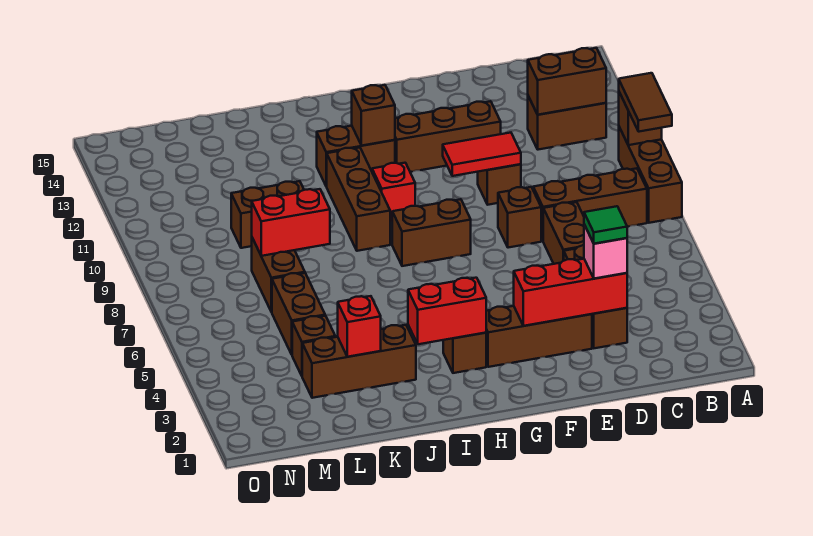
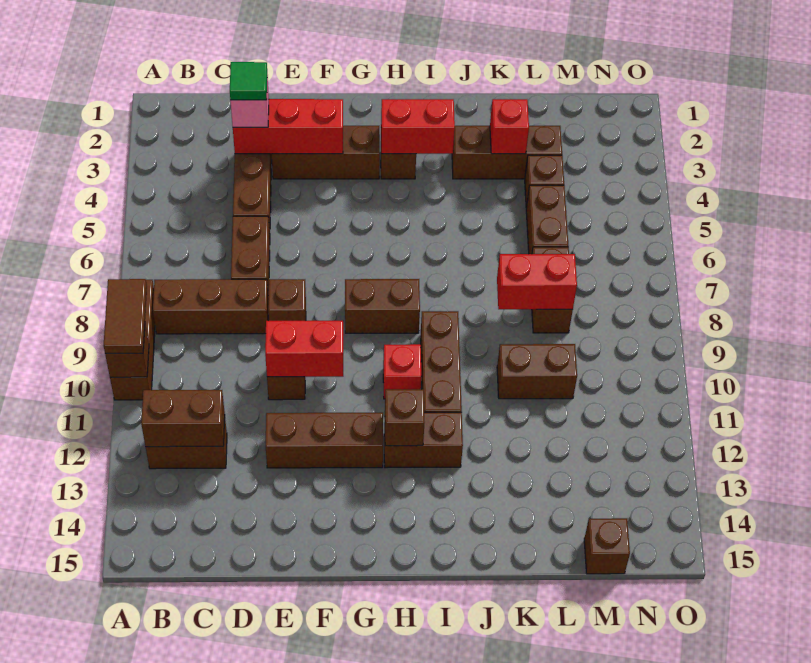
red 1x2 tile [443,133,521,176] -> red 1x2 brick [265,321,343,377]
none -> brown 1x1 brick [584,518,630,574]

